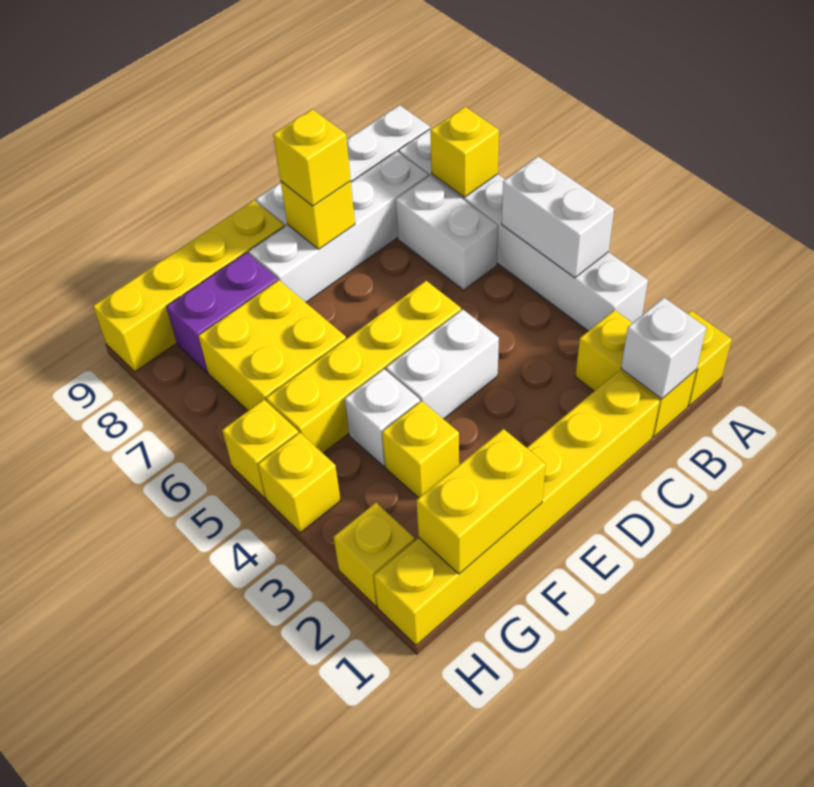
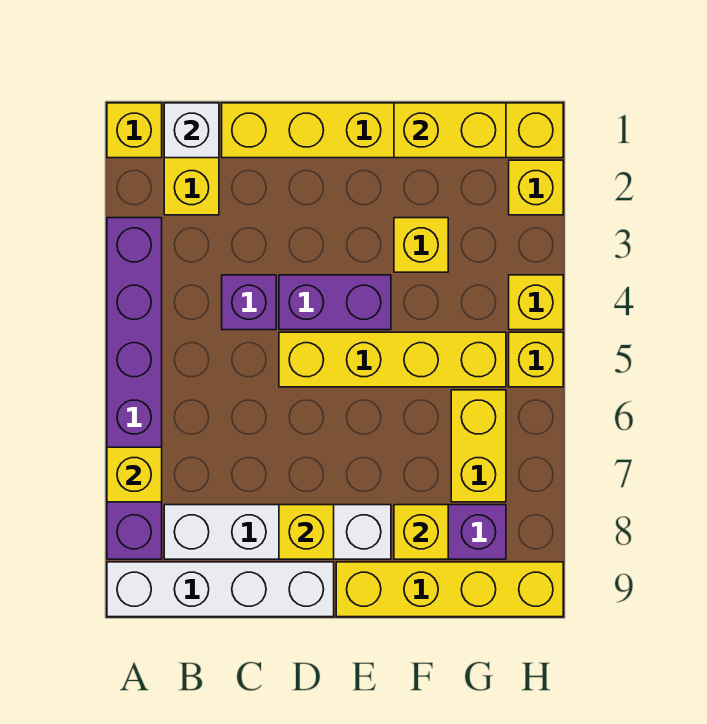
white 1x6 brick [398,128,648,331] -> purple 1x6 brick [107,218,162,559]
white 1x2 brick [502,157,614,278] -> none
white 1x2 brick [396,176,498,290] -> none
none -> purple 1x1 brick [222,275,276,330]
white 1x2 brick [386,309,499,419] -> purple 1x2 brick [279,275,391,330]
yellow 1x1 brick [273,109,351,206] -> yellow 1x1 brick moved to [394,505,448,559]
white 1x1 brick [345,369,420,466] -> none
yellow 2x2 brick [198,280,346,411] -> yellow 1x2 brick [451,390,506,502]

